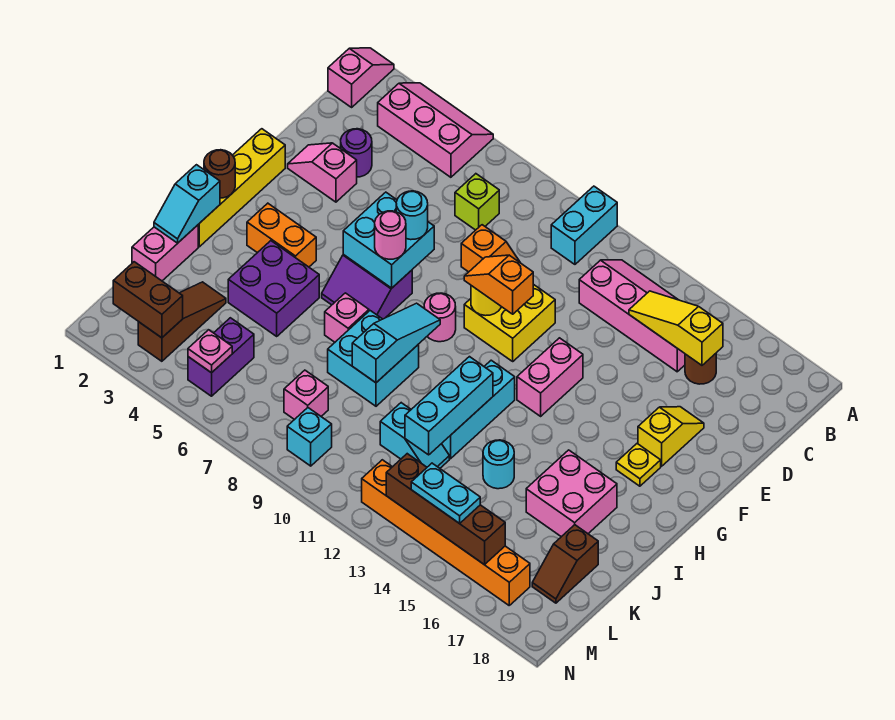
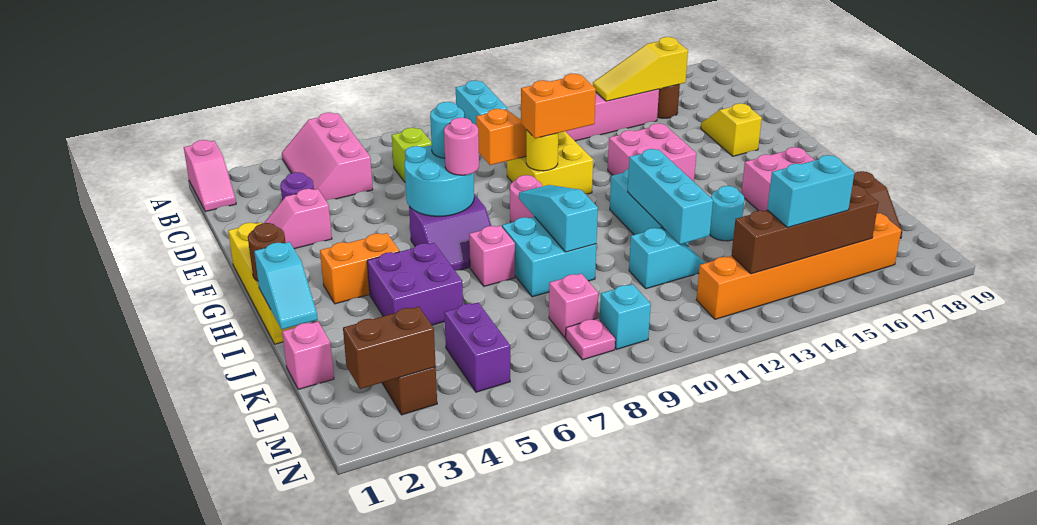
pink 1x2 slope [328,48,394,107] -> pink 1x2 slope turned to [184,140,236,212]
pink 2x3 slope [378,83,493,177] -> pink 2x3 slope turned to [282,112,373,200]
cyan 2x2 brick [343,192,434,288] -> cyan 2x2 round brick [404,145,474,216]
orange 1x2 slope [464,255,533,314] -> orange 1x2 brick [521,74,596,138]
pink 1x2 brick [517,338,583,416] -> pink 2x2 brick [608,123,696,182]
yellow 1x1 plate [616,444,661,486] -> none
pink 1x2 brick [132,225,198,281] -> pink 1x1 brick [282,322,334,389]
pink 1x1 plate [188,330,232,373] -> pink 1x1 plate moved to [566,318,615,360]
cyan 1x2 plate [411,463,480,524] -> cyan 1x2 brick [767,155,854,227]

